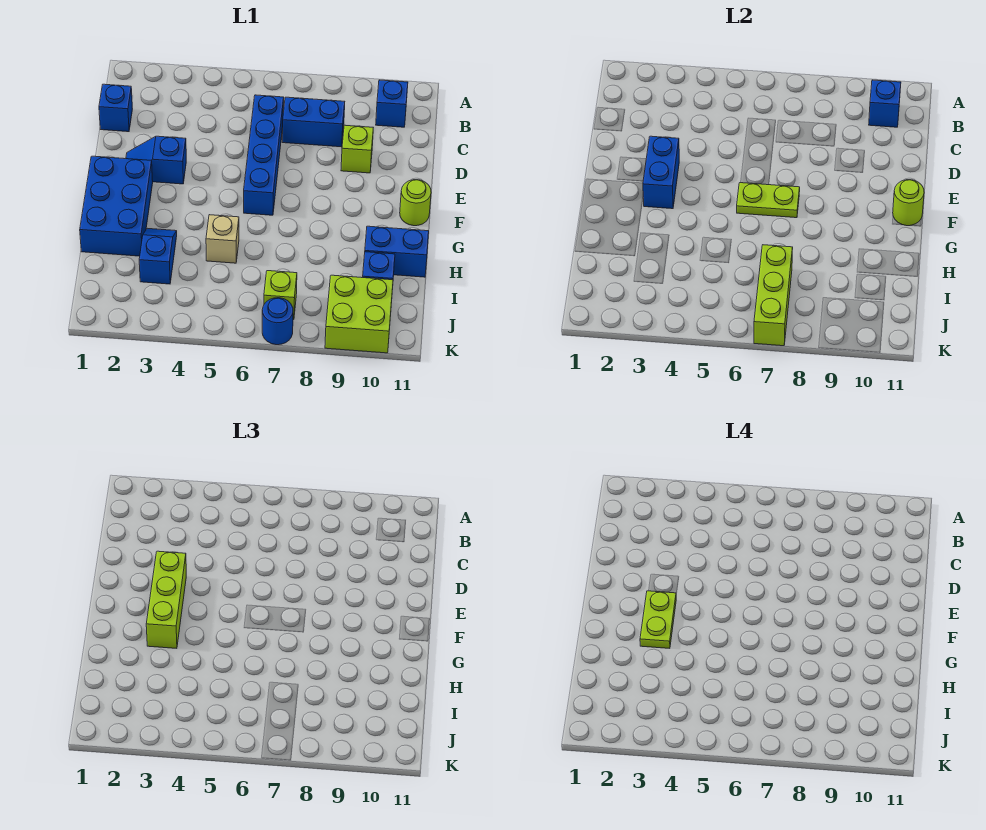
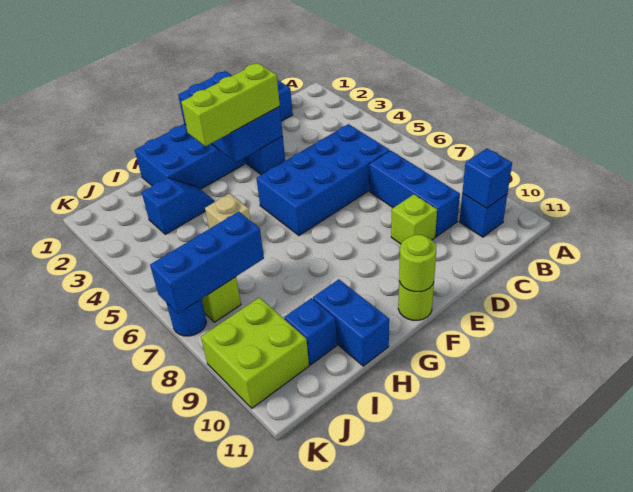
blue 1x4 brick [244,95,284,215] -> blue 2x4 brick [256,124,390,235]
blue 1x2 brick [282,97,345,147] -> blue 1x3 brick [369,150,460,237]
blue 1x2 brick [643,136,679,209] -> blue 2x3 brick [178,71,283,162]
lime 1x2 plate [640,591,676,648] -> none
lime 1x2 plate [737,183,800,218] -> none
lime 1x3 brick [754,245,793,346] -> blue 1x3 brick [150,211,264,314]

